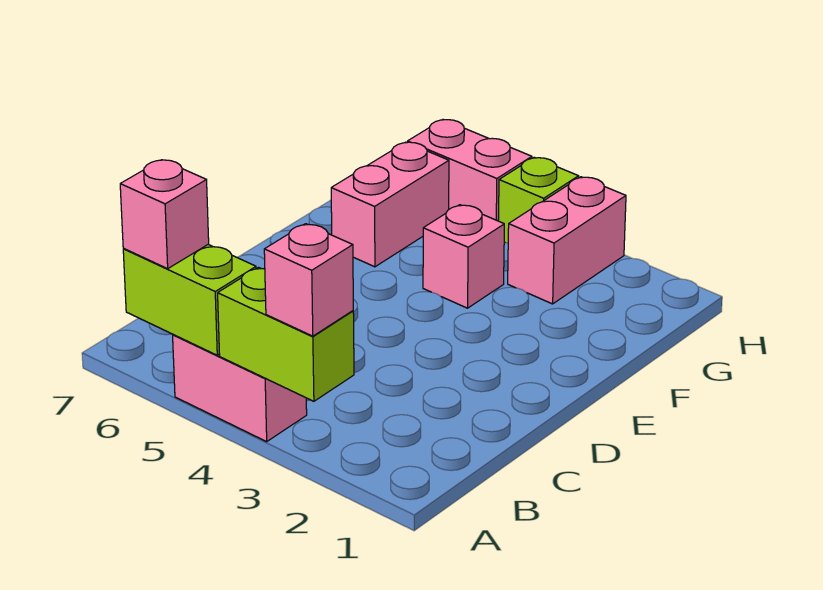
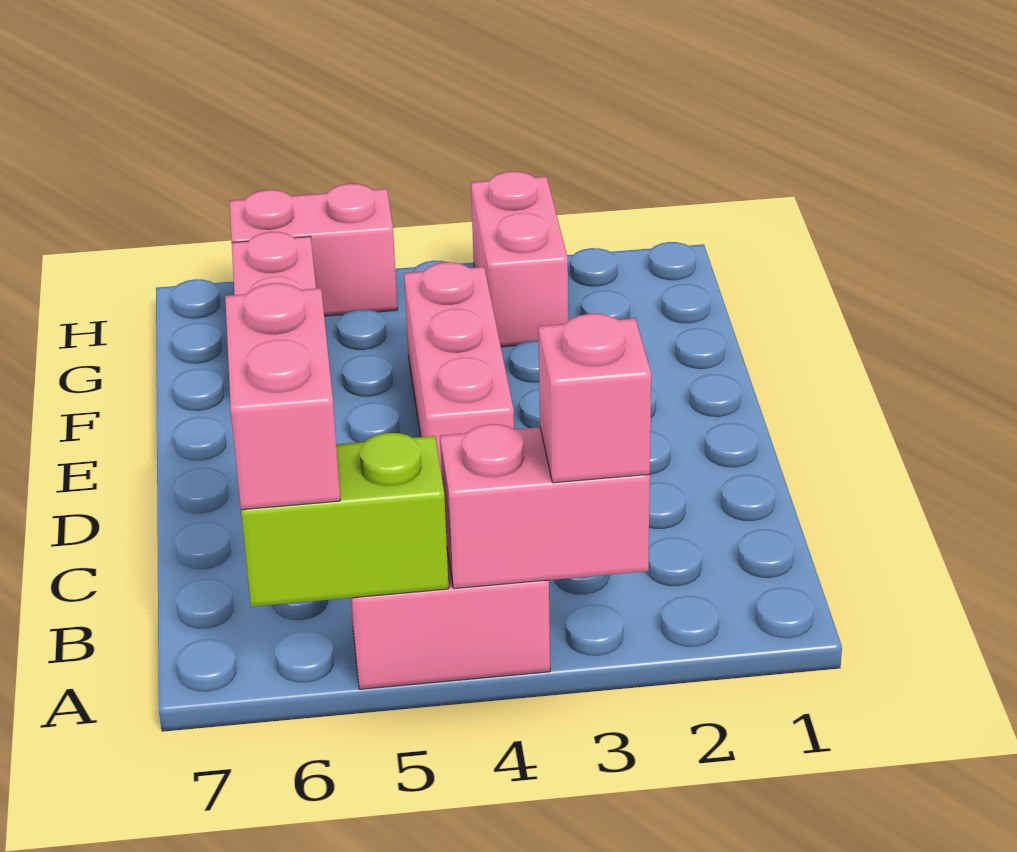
lime 1x2 brick [218,268,354,401] -> pink 1x2 brick [440,424,650,589]
pink 1x1 brick [120,160,209,269] -> pink 1x2 brick [225,283,340,510]
pink 1x1 brick [423,205,505,308] -> pink 1x3 brick [404,262,514,475]
lime 1x1 brick [498,157,579,243] -> none

